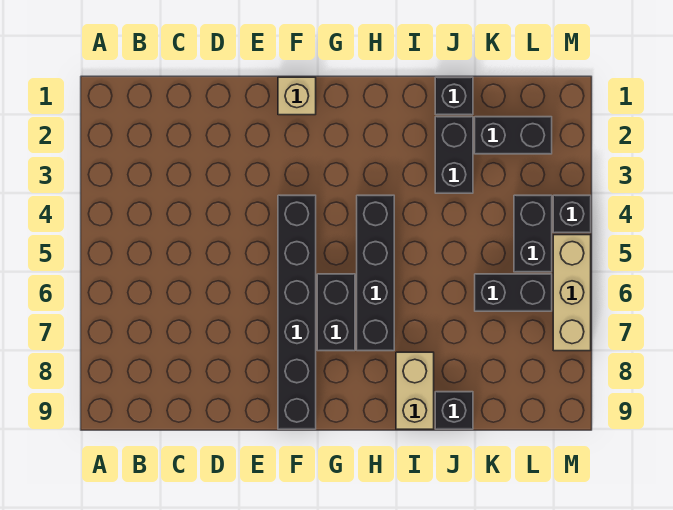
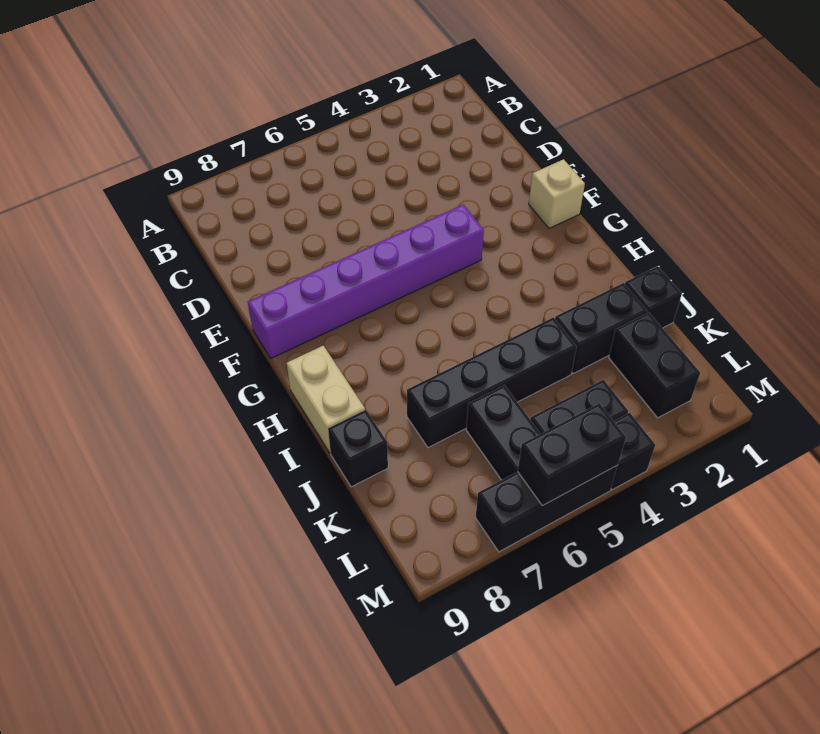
black 1x6 brick [278,195,316,429] -> purple 1x6 brick [248,204,484,358]
black 1x2 brick [317,274,355,351] -> black 1x2 brick moved to [518,403,626,506]
black 1x4 brick [357,195,394,351] -> black 1x4 brick moved to [407,317,577,448]
tan 1x2 brick [396,352,434,429] -> tan 1x2 brick turned to [287,346,365,453]
tan 1x3 brick [553,235,591,351] -> black 1x3 brick [476,465,618,552]

